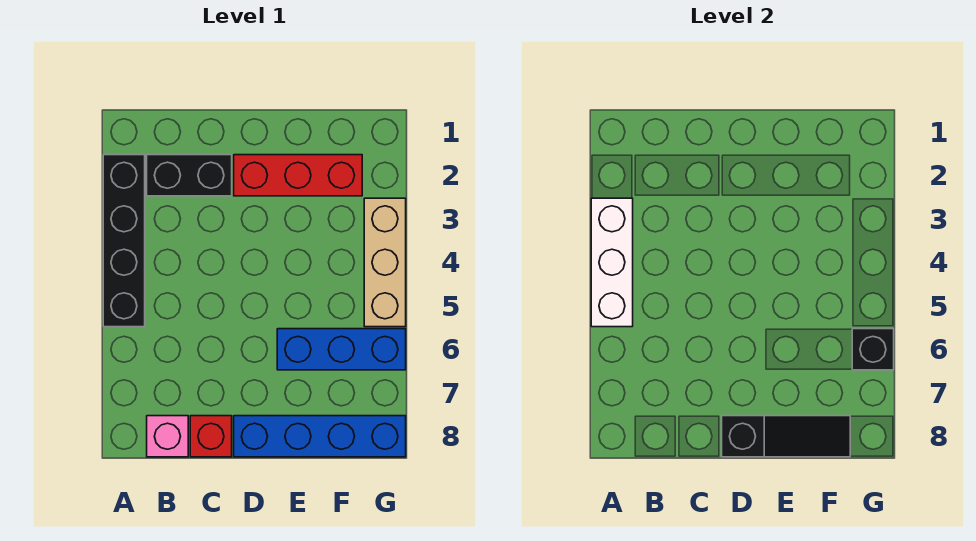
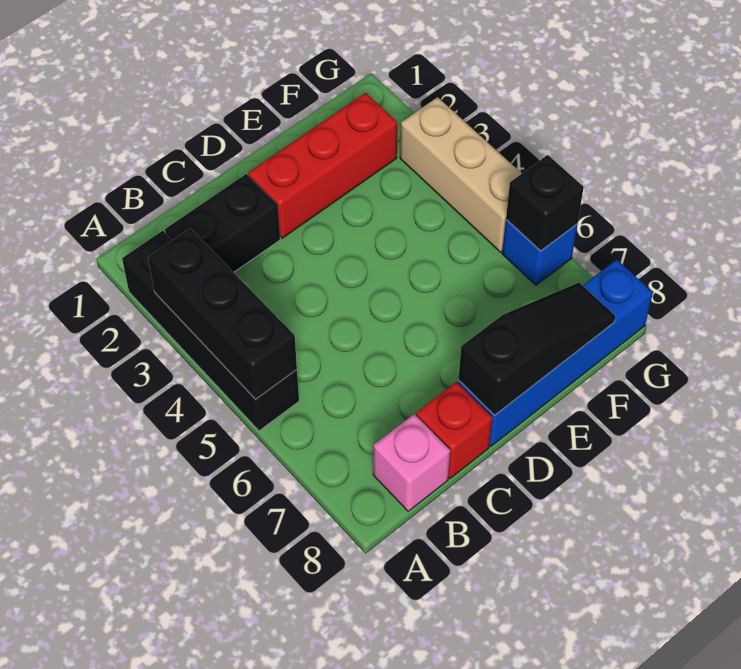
white 1x3 brick [591,198,633,327] -> black 1x3 brick [148,228,297,399]
blue 1x3 brick [277,329,406,370] -> blue 1x1 brick [502,220,577,285]

